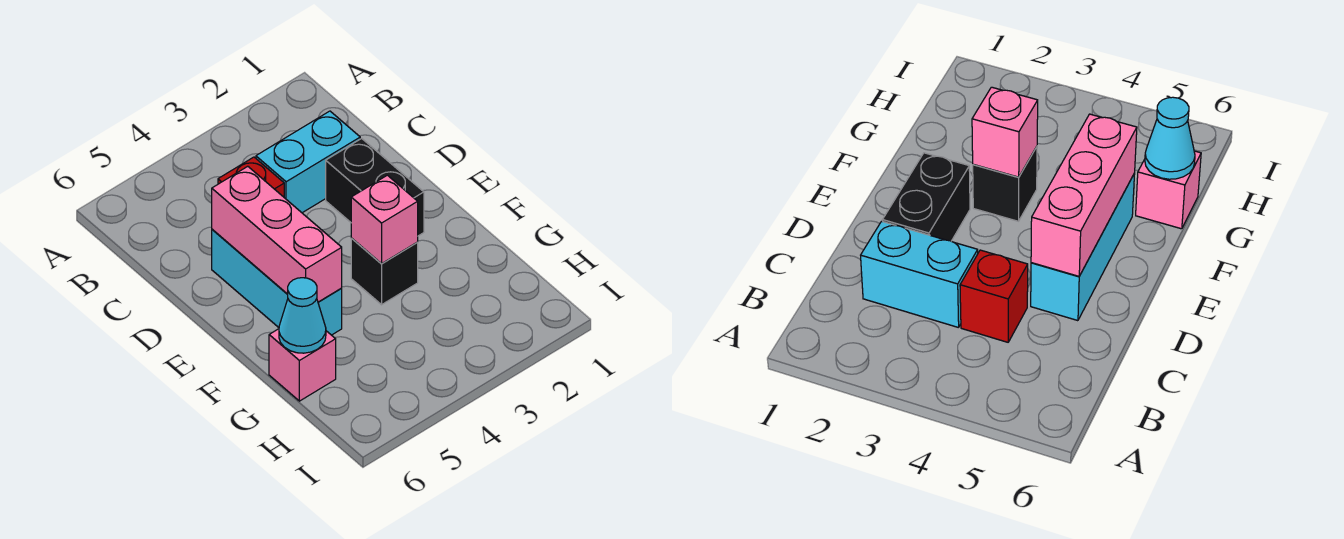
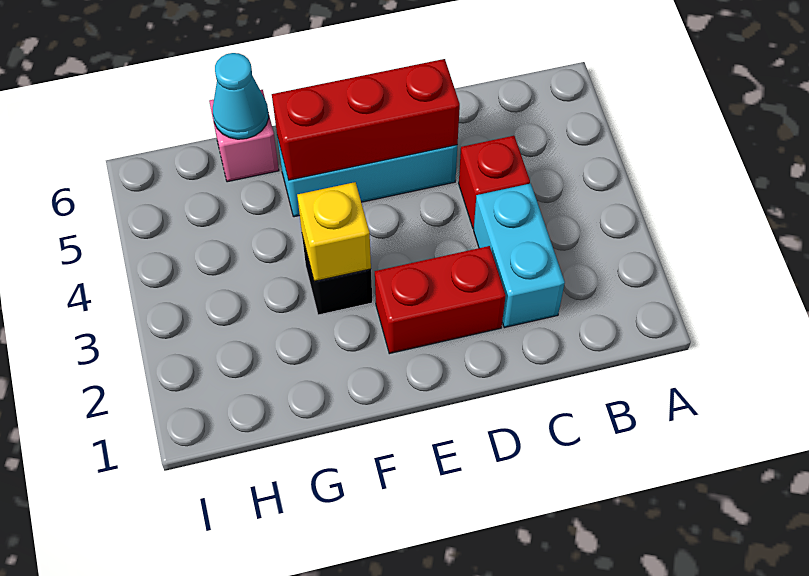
black 1x2 brick [326,139,424,236] -> red 1x2 brick [375,246,506,354]
pink 1x3 brick [212,166,342,302] -> red 1x3 brick [272,59,460,180]
pink 1x1 brick [351,175,418,264] -> yellow 1x1 brick [297,182,371,281]

